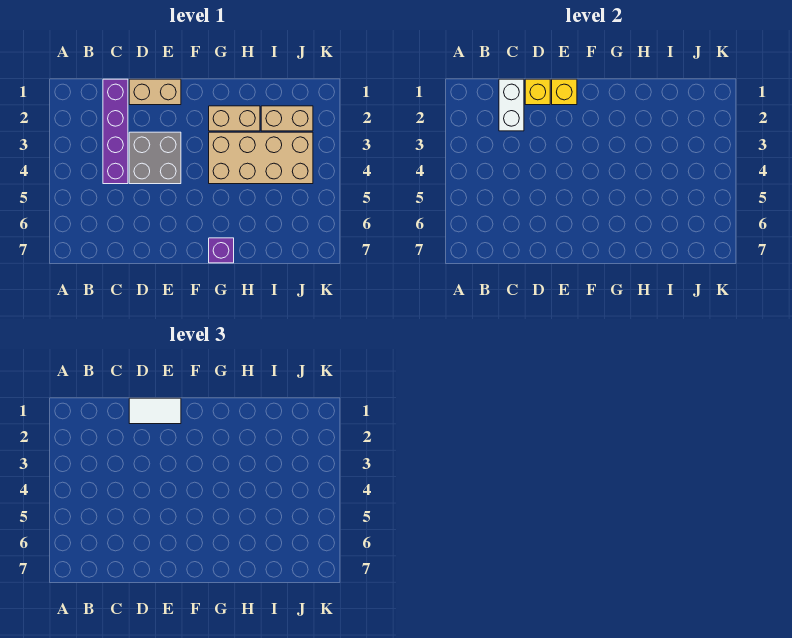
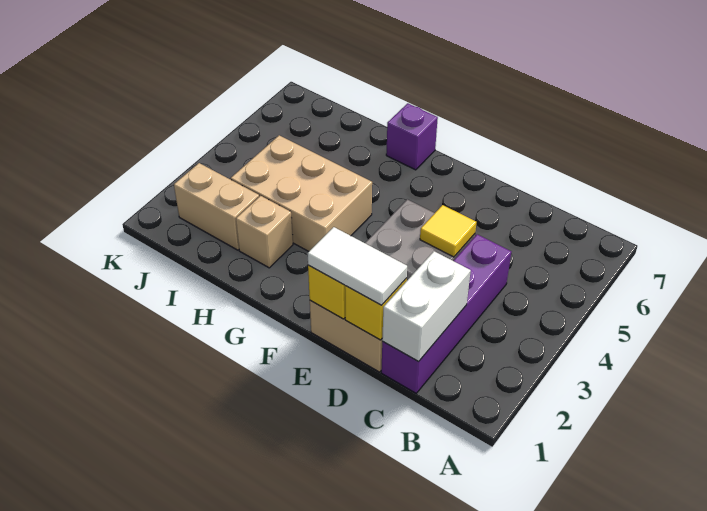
none -> yellow 1x1 tile [420,205,476,257]
tan 1x2 brick [209,106,260,131] -> tan 1x1 brick [236,196,293,268]
tan 2x4 brick [209,132,313,184] -> tan 2x3 brick [231,135,372,251]

